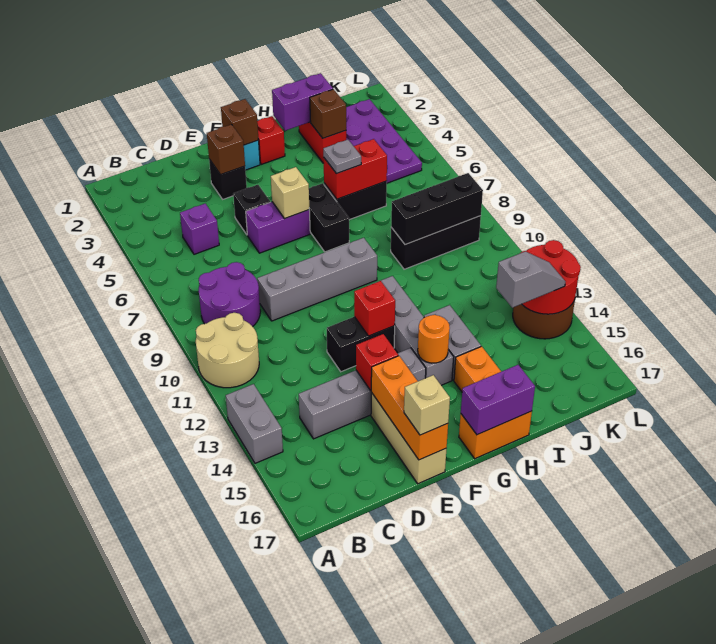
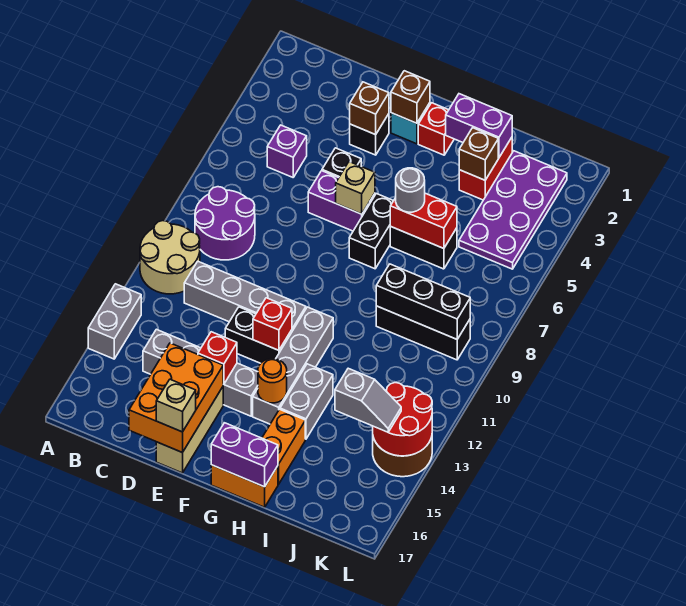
grey 1x4 brick [257,238,377,321] -> grey 1x4 brick moved to [184,262,306,331]
orange 1x3 brick [371,356,448,460] -> orange 2x3 brick [129,343,223,453]
grey 1x1 plate [323,140,361,174] -> grey 1x1 round brick [396,168,425,212]

